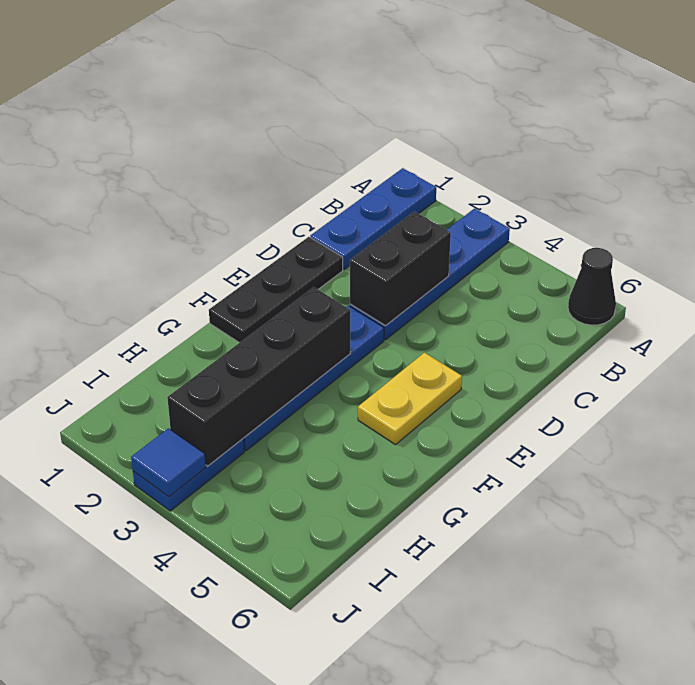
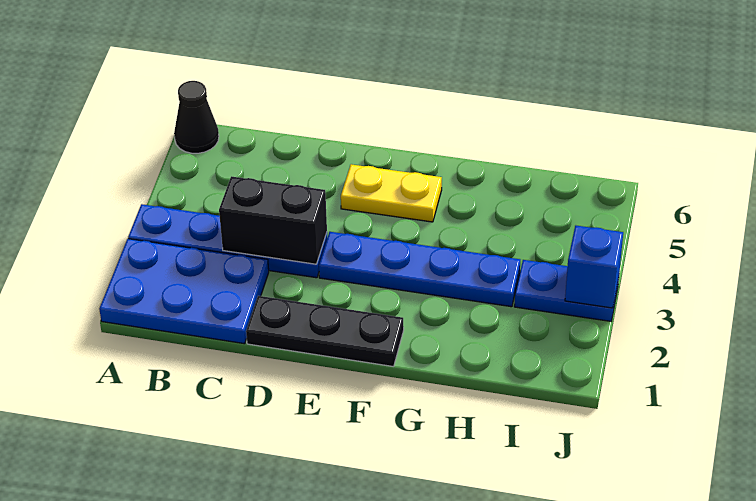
blue 1x3 plate [310,168,436,269] -> blue 2x3 plate [99,239,269,344]
black 1x4 brick [167,287,350,466] -> none
blue 1x1 tile [131,428,206,497] -> blue 1x1 brick [565,226,623,308]

